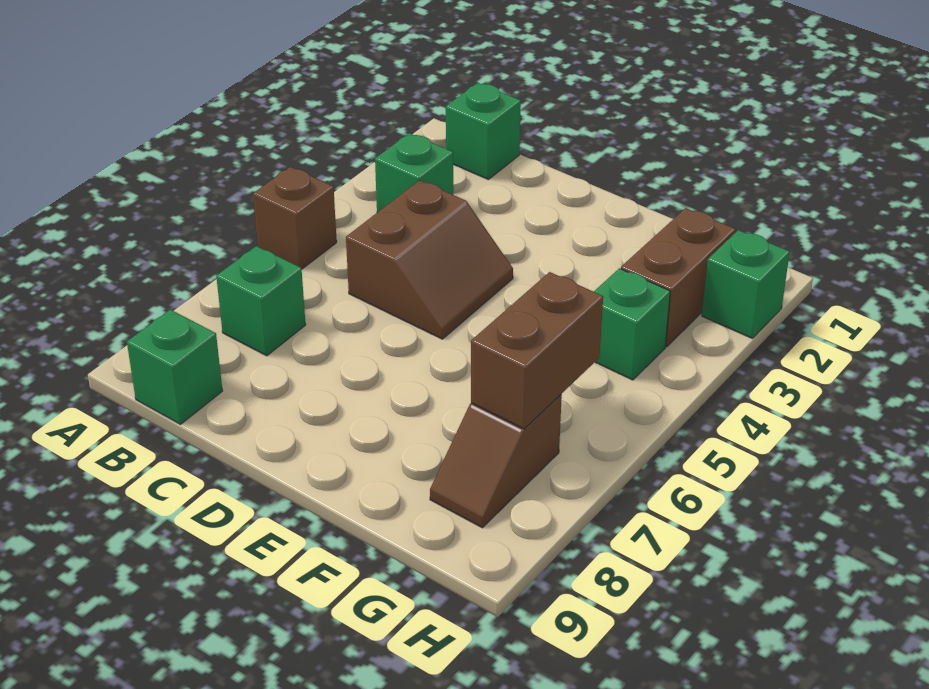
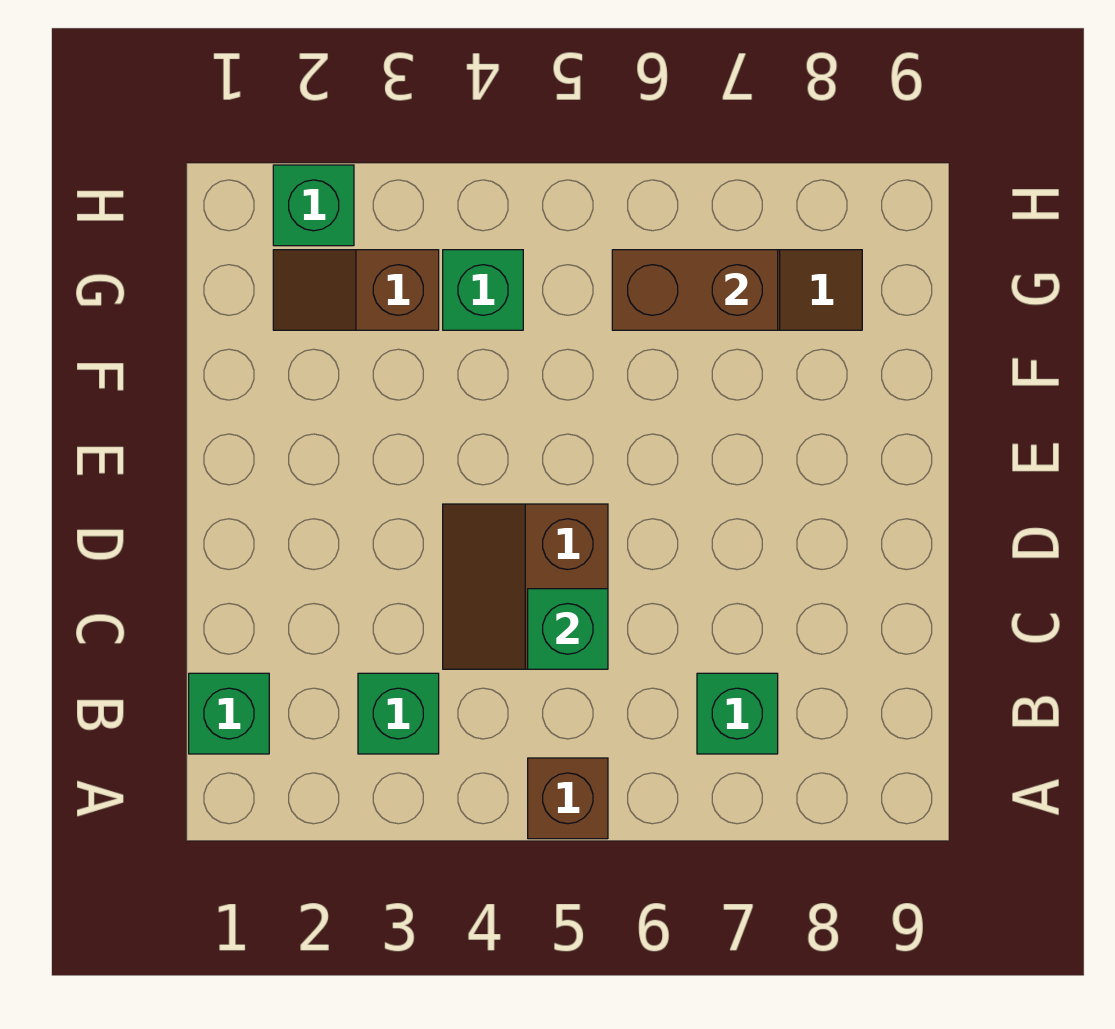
green 1x1 brick [127,310,222,424] -> green 1x1 brick moved to [528,589,608,669]
brown 2x2 slope [346,180,513,339] -> brown 2x2 slope turned to [443,504,608,669]
brown 1x2 brick [621,208,736,347] -> brown 1x2 slope [273,250,439,330]

